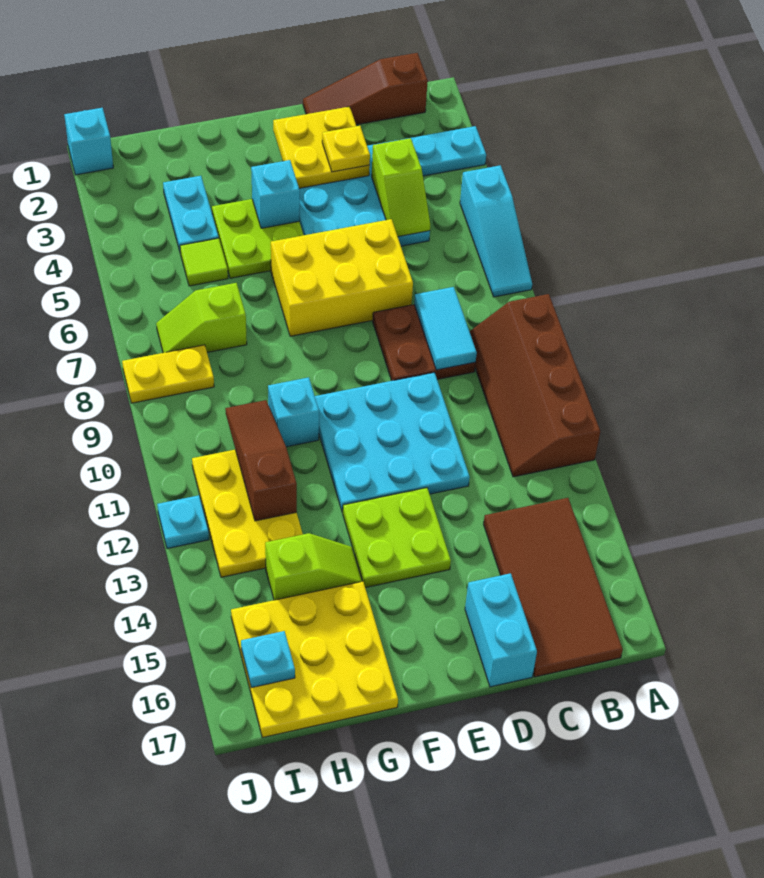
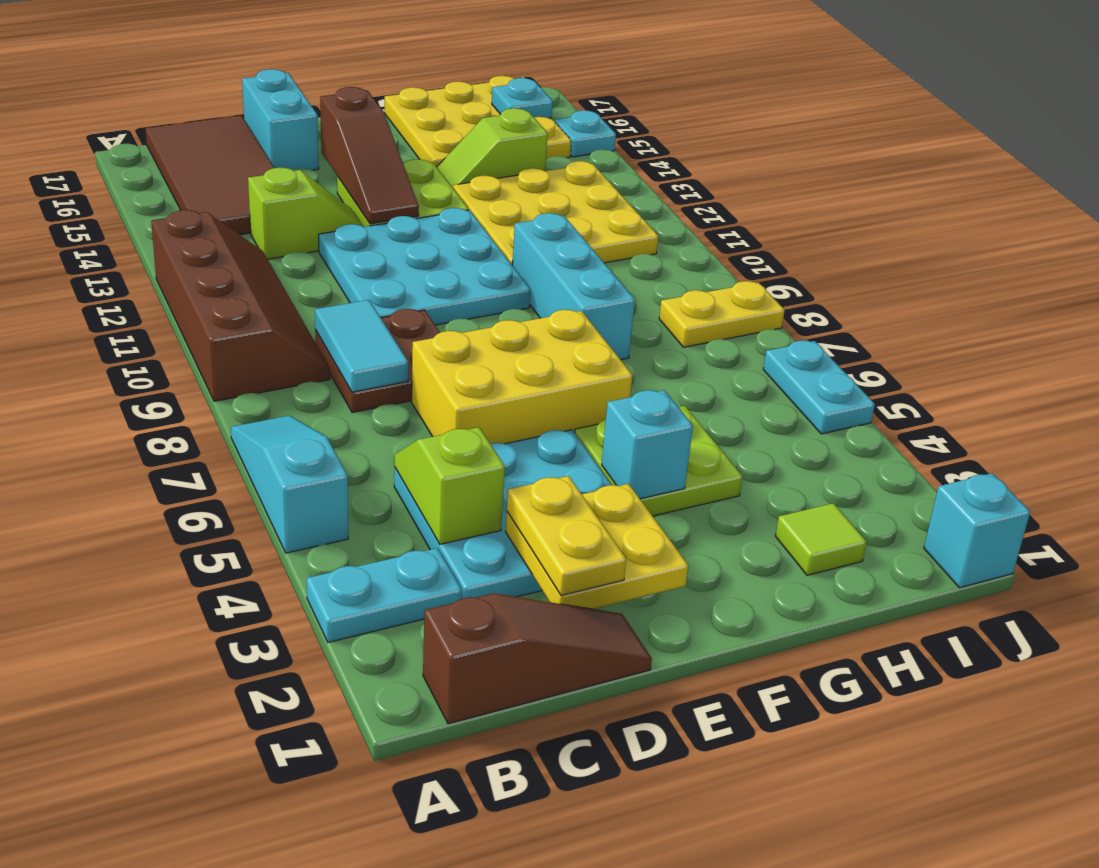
yellow 1x1 plate [322,126,370,172] -> yellow 1x2 plate [507,476,626,596]
cyan 1x1 brick [268,377,319,447] -> cyan 1x3 brick [512,213,635,360]
cyan 1x2 plate [163,176,219,254] -> cyan 1x2 plate moved to [763,340,875,434]
lime 1x1 tile [180,238,228,286] -> lime 1x1 tile moved to [775,503,867,575]
lime 1x2 slope [156,283,247,353] -> lime 1x2 slope moved to [248,168,363,259]
brown 1x3 slope [225,400,297,521] -> brown 1x3 slope moved to [320,87,419,224]
yellow 2x3 plate [192,450,303,577] -> yellow 3x3 plate [453,161,658,265]
cyan 1x1 plate [157,495,209,548] -> cyan 1x1 plate moved to [555,110,616,157]

